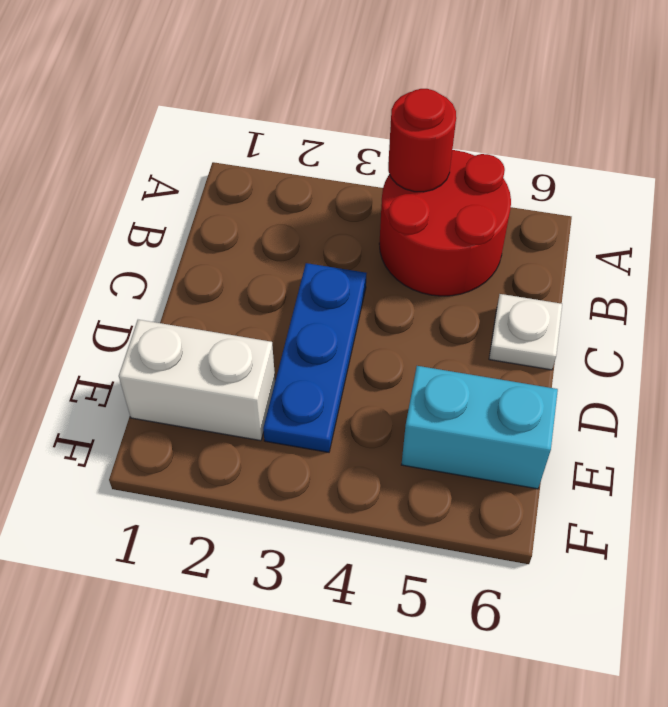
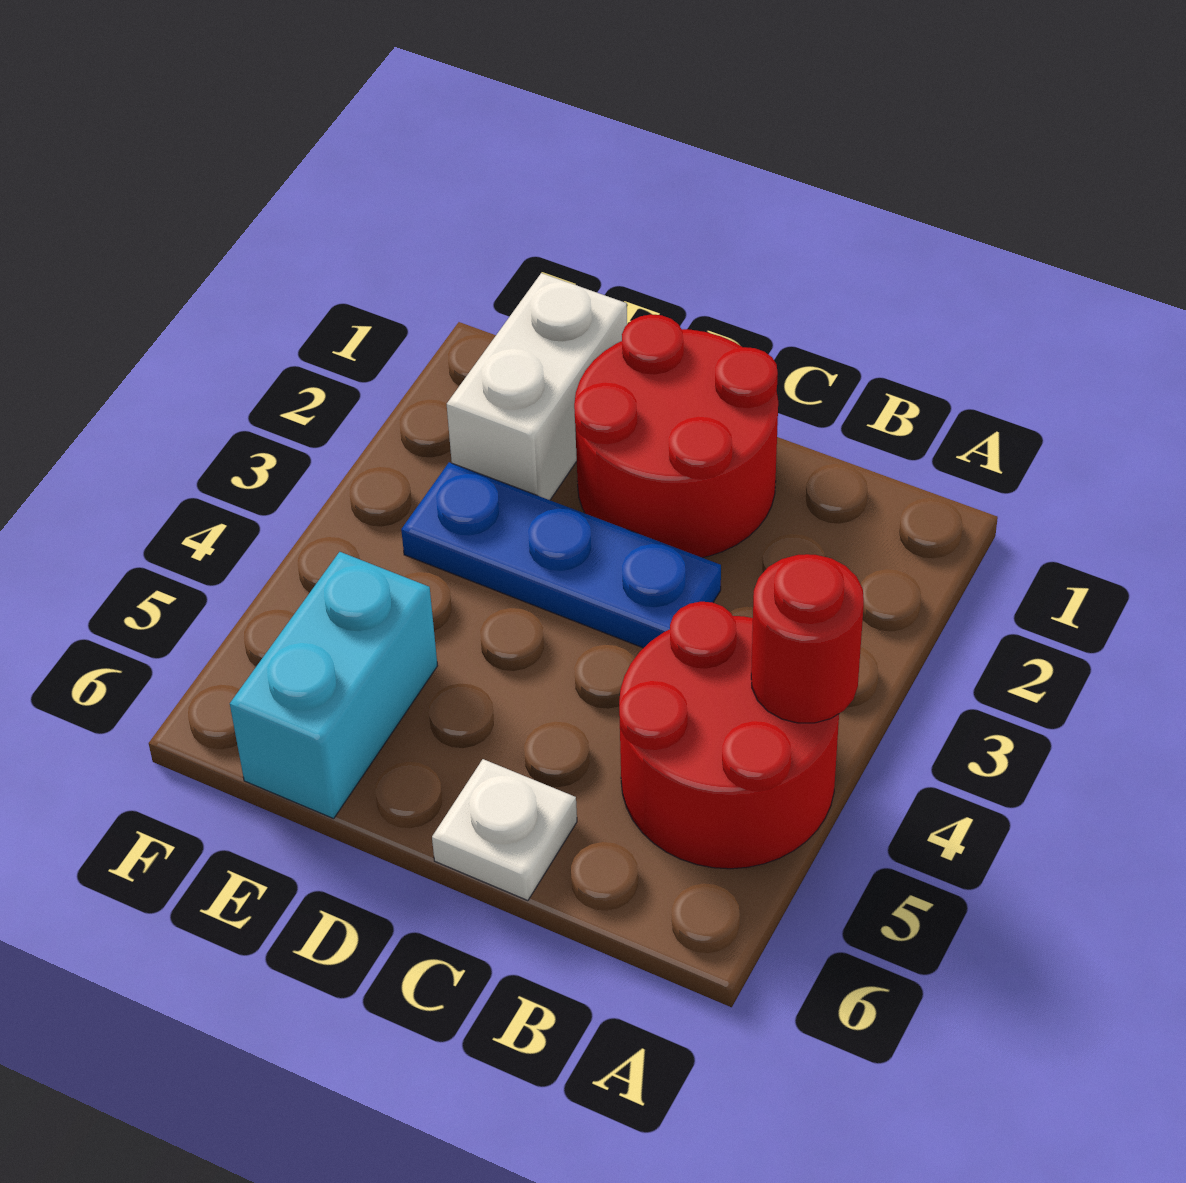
none -> red 2x2 round brick [574,314,778,558]

